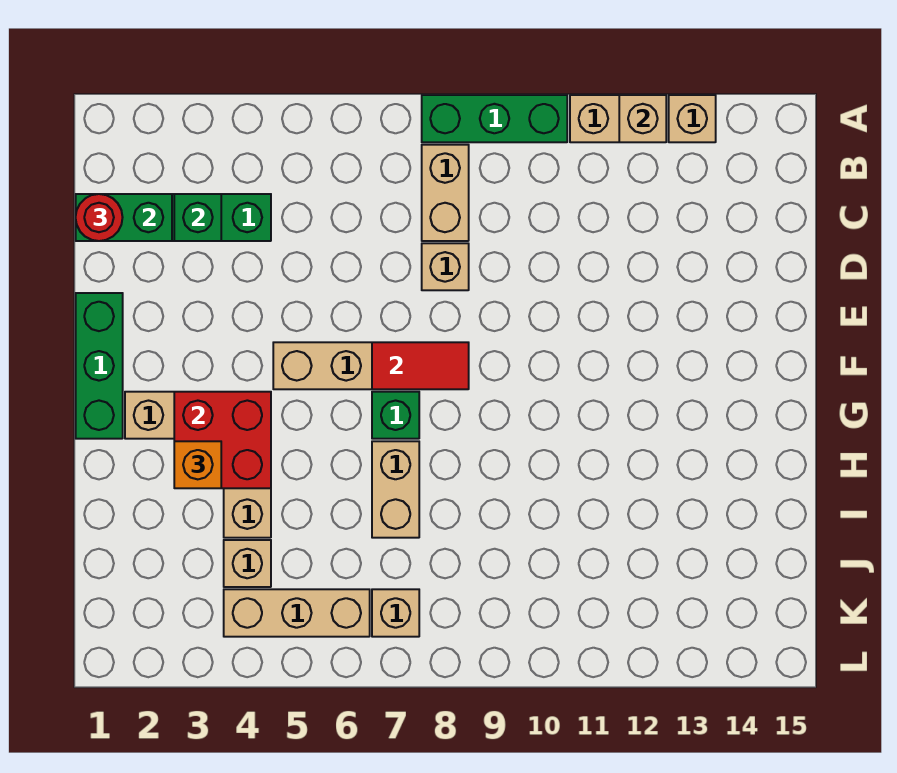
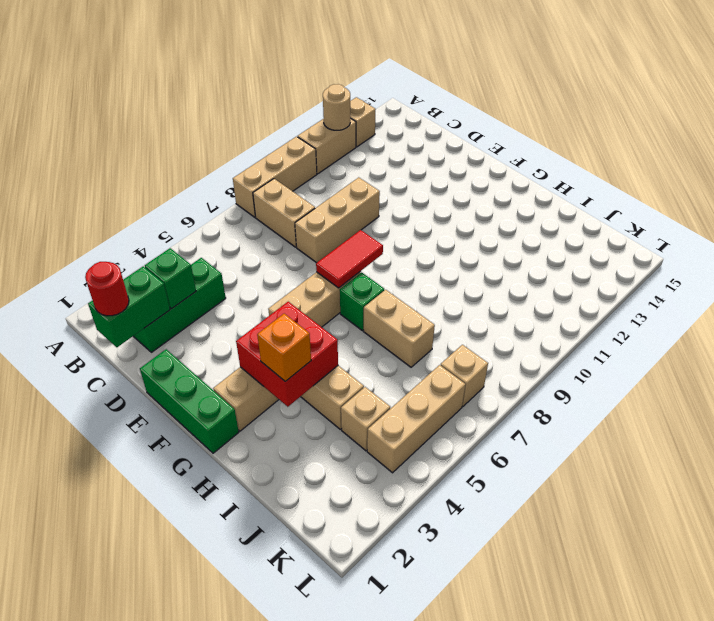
green 1x3 brick [422,95,567,142] -> tan 1x3 brick [233,137,317,217]
tan 1x1 brick [619,95,666,142] -> tan 1x1 round brick [323,84,350,130]
tan 1x1 brick [422,243,469,290] -> tan 1x3 brick [295,177,380,263]

